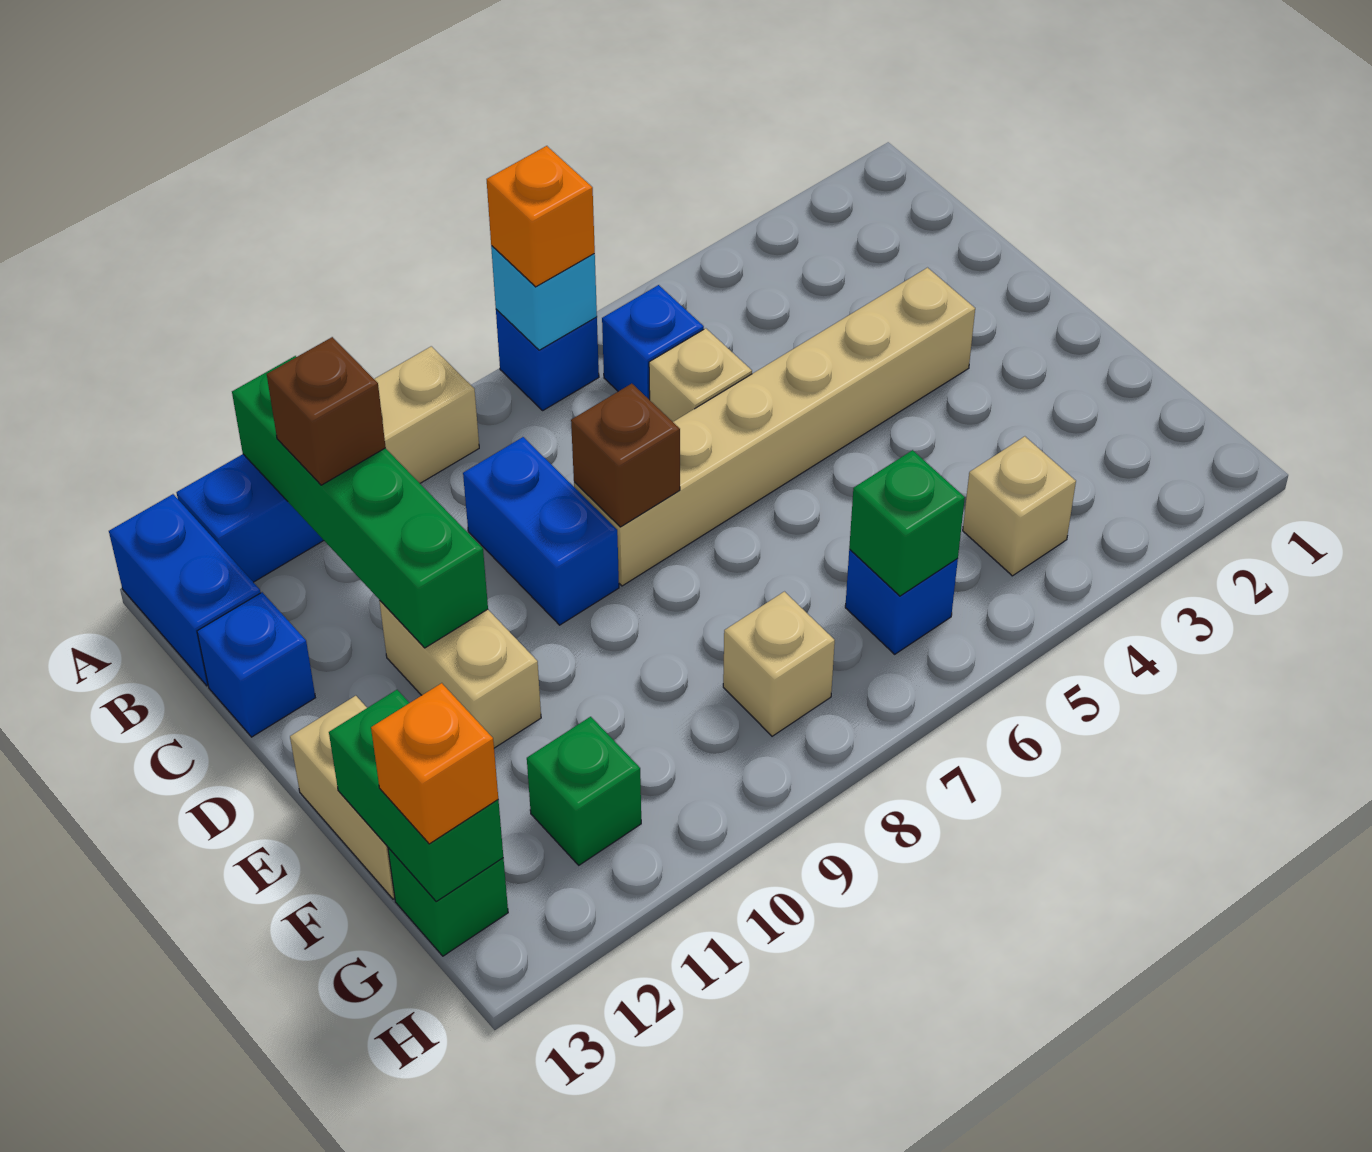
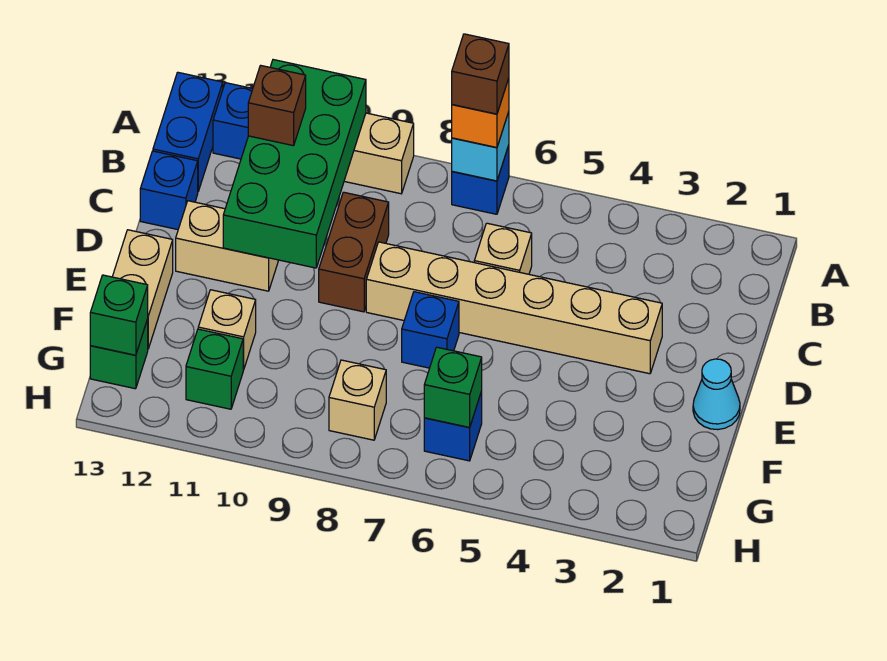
green 1x4 brick [232,356,488,648] -> green 2x4 brick [223,60,366,268]
blue 1x1 brick [602,285,704,400] -> blue 1x1 brick moved to [402,292,459,368]
blue 1x2 brick [463,437,619,625] -> brown 1x2 brick [319,192,389,312]
brown 1x1 brick [571,384,680,527] -> brown 1x1 brick moved to [452,34,509,114]
tan 1x2 brick [379,600,541,748] -> tan 1x2 brick turned to [176,201,279,291]
none -> cyan 1x1 cone [693,359,740,430]
green 1x2 brick [329,690,503,901] -> green 1x1 brick [90,275,148,355]
tan 1x1 brick [963,436,1076,576] -> tan 1x1 brick moved to [198,290,256,370]
orange 1x1 brick [371,683,498,844] -> none

